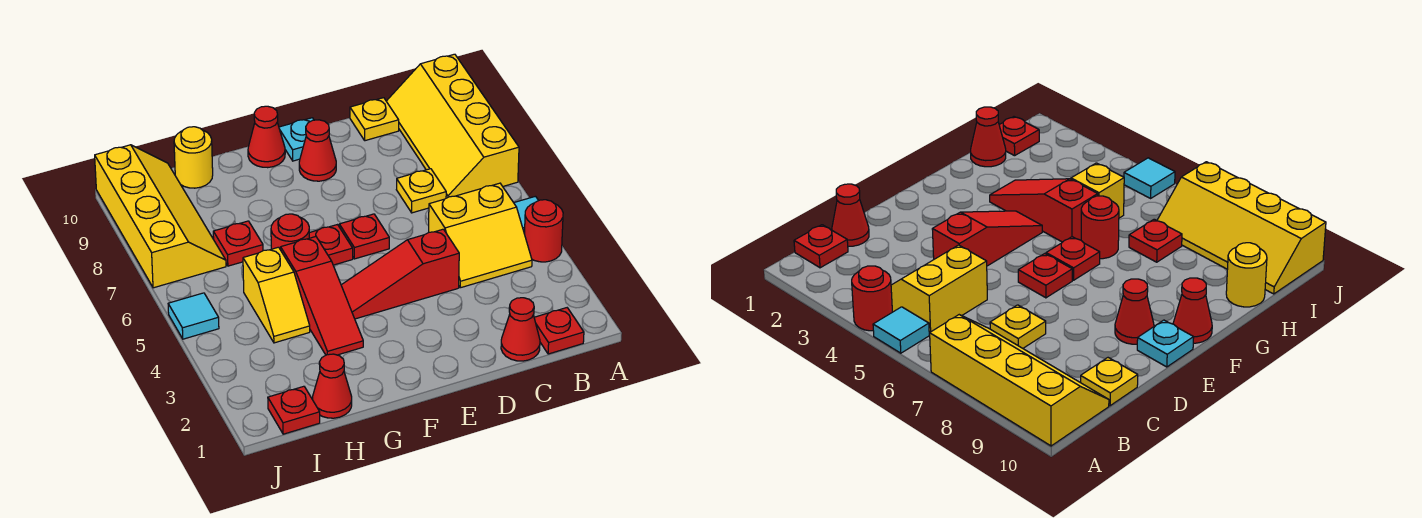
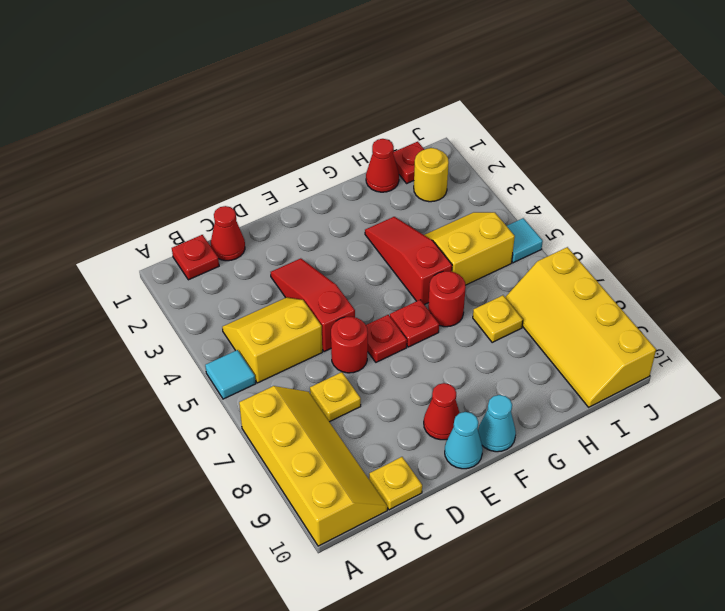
red 1x1 round brick [524,200,563,262] -> red 1x1 round brick moved to [331,317,368,373]
red 1x3 slope [341,229,459,319] -> red 1x3 slope turned to [271,258,355,352]
cyan 1x1 plate [279,118,314,161] -> cyan 1x1 cone [445,412,483,469]
red 1x1 cone [248,106,285,168] -> cyan 1x1 cone [478,395,516,452]
yellow 1x2 slope [243,247,310,343] -> yellow 2x2 slope [425,212,515,285]
red 1x1 plate [213,221,263,266] -> yellow 1x1 plate [473,295,523,343]
yellow 1x1 round brick [174,127,213,188] -> yellow 1x1 round brick moved to [414,148,449,202]

